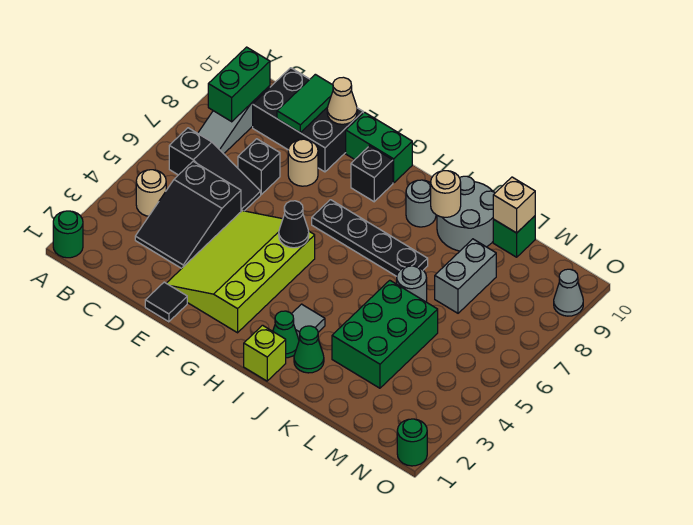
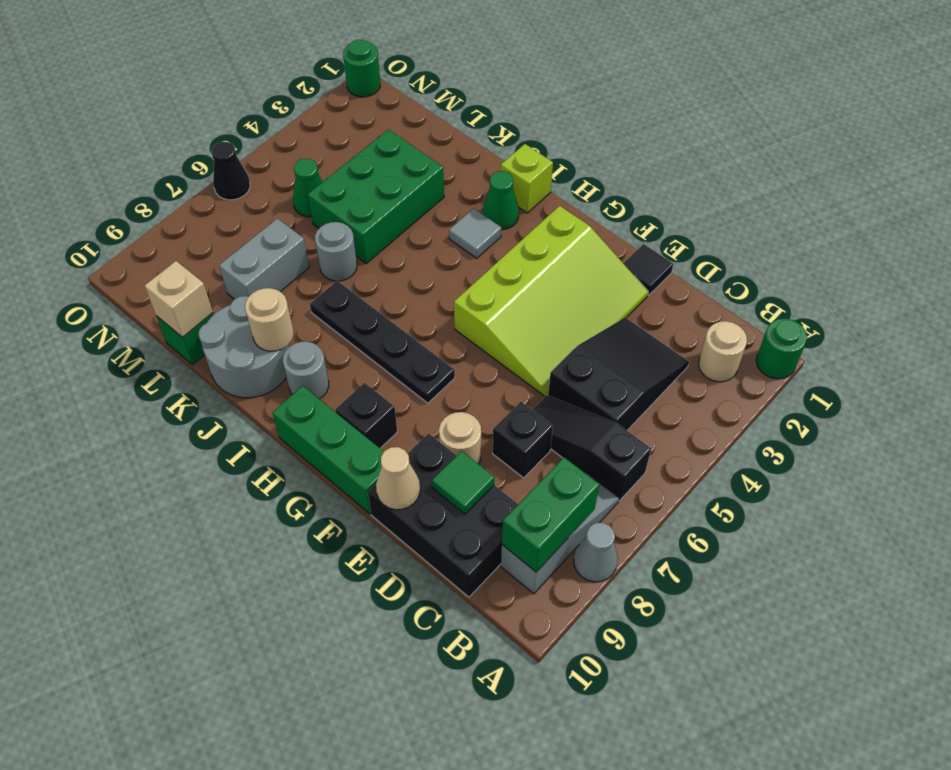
tan 1x1 round brick [136,170,166,216] -> tan 1x1 round brick moved to [699,321,747,382]
green 1x2 tile [277,74,333,133] -> green 1x1 tile [432,451,495,514]
green 1x2 brick [346,112,412,183] -> green 1x3 brick [272,386,384,514]
black 1x1 cone [279,201,309,248] -> black 1x1 cone moved to [212,142,250,200]
green 1x1 cone [294,326,324,373] -> green 1x1 cone moved to [293,159,322,217]
grey 1x1 cone [554,269,583,316] -> grey 1x1 cone moved to [574,523,618,582]

